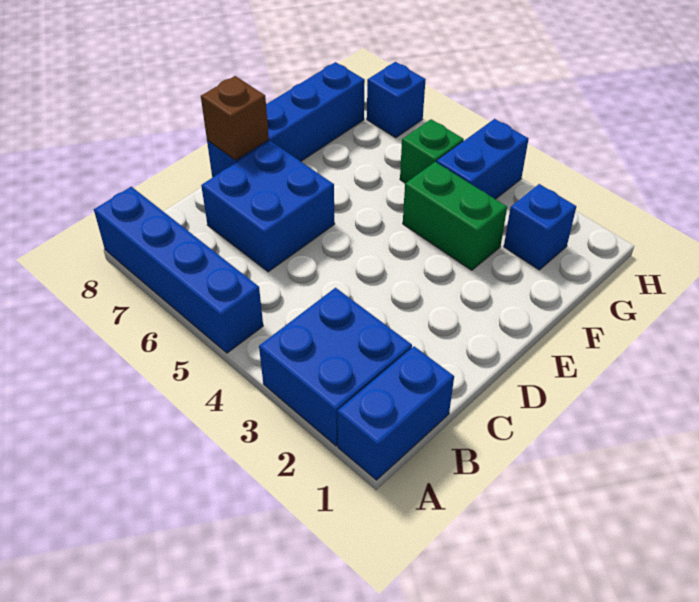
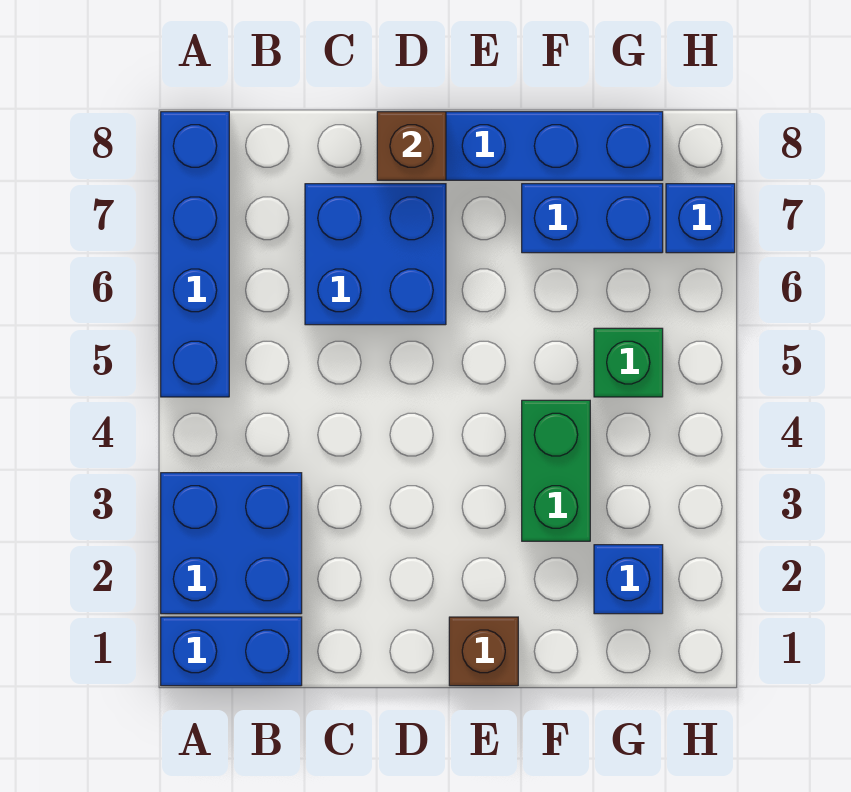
none -> brown 1x1 brick [449,617,518,686]
blue 1x2 brick [437,119,528,199] -> blue 1x2 brick moved to [522,184,663,253]

